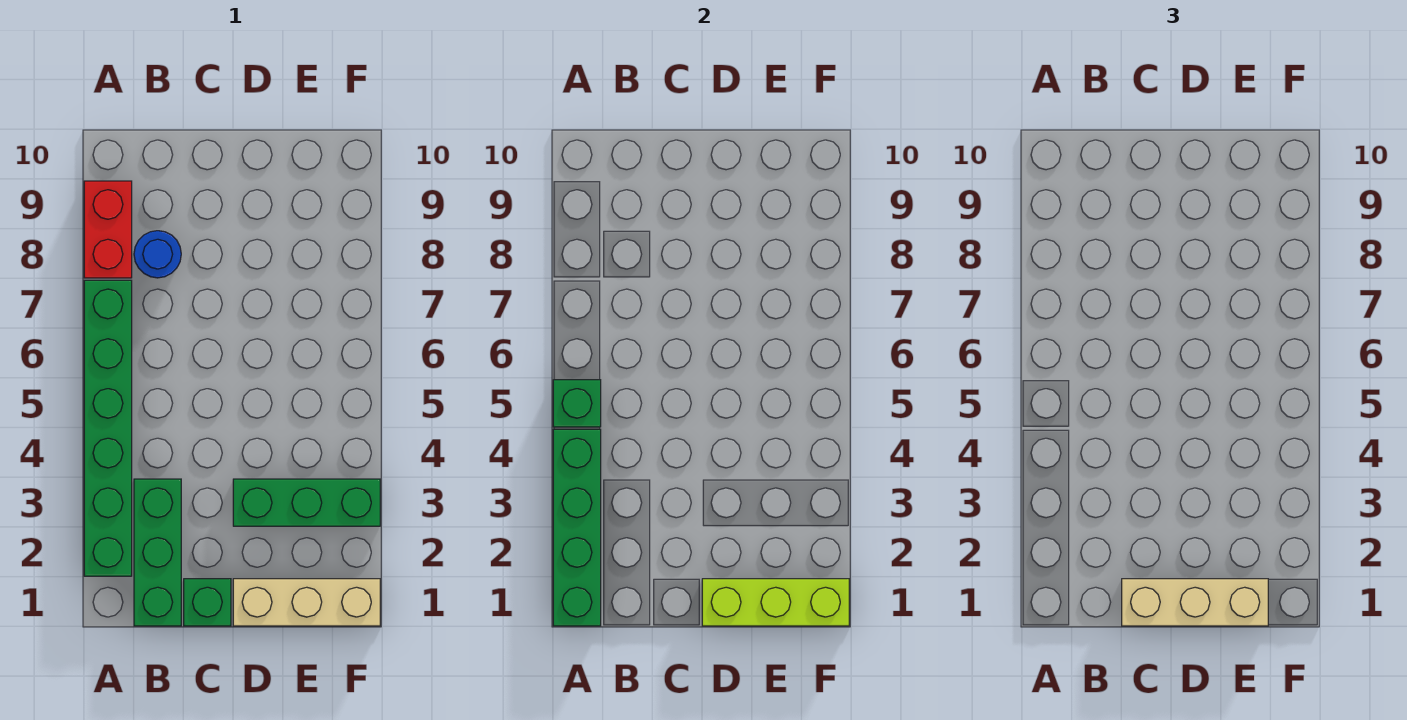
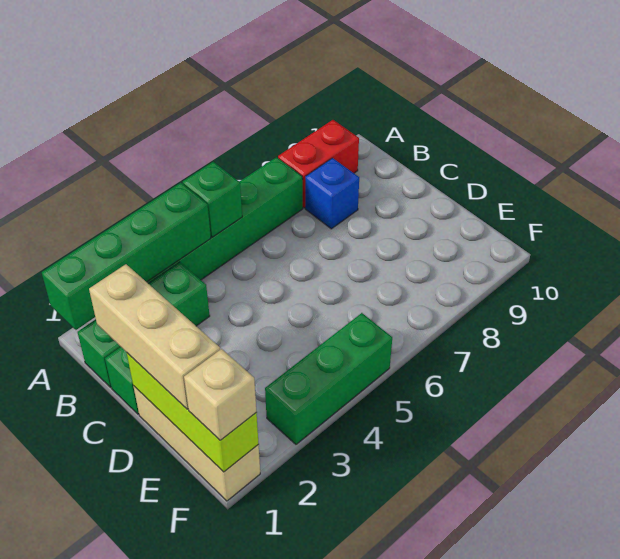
blue 1x1 round brick [134,231,181,278] -> blue 1x1 brick [305,158,359,229]
green 1x3 brick [233,479,380,526] -> green 1x3 brick turned to [265,313,392,444]
none -> tan 1x1 brick [184,349,256,440]

